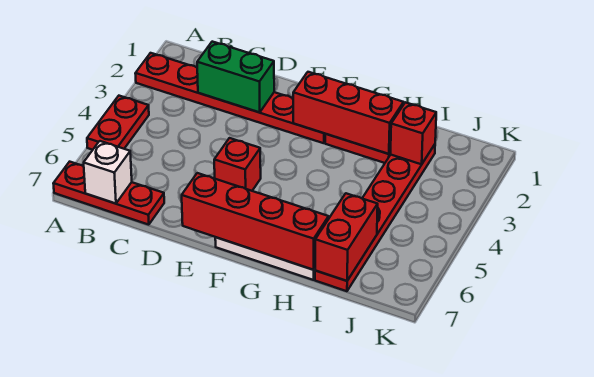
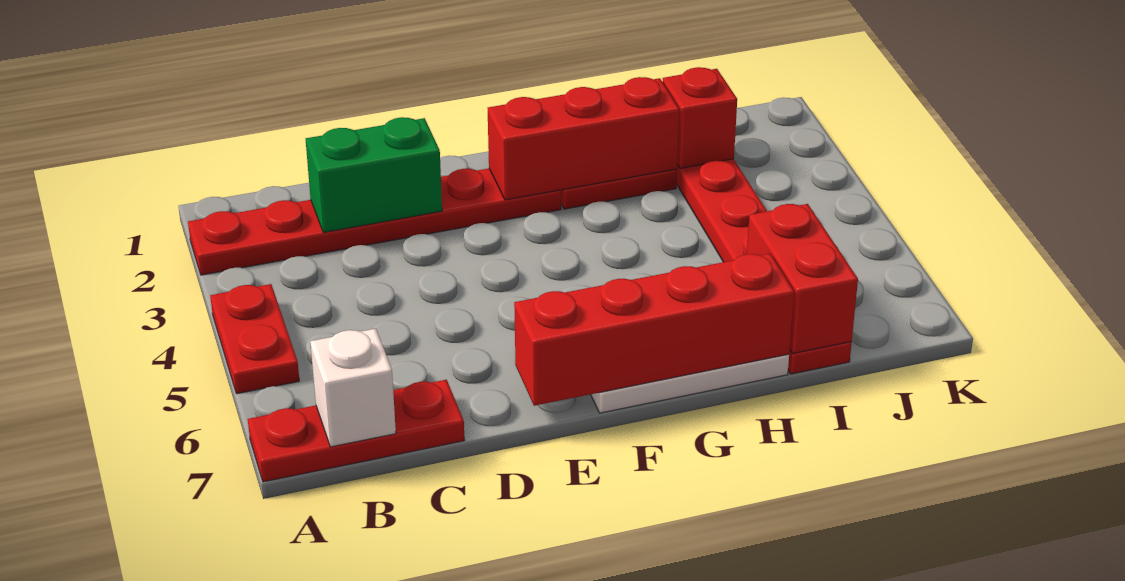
red 1x1 brick [214,138,261,191] -> none

